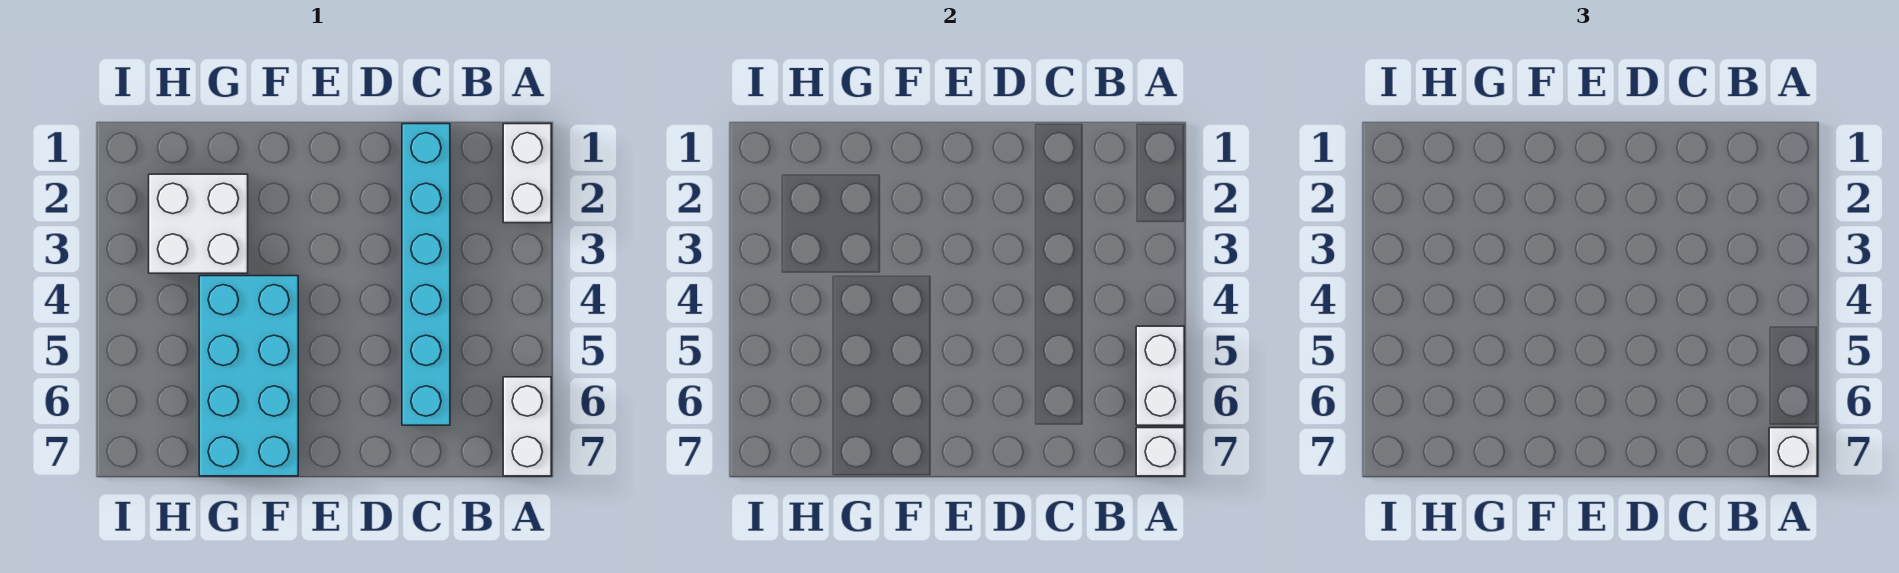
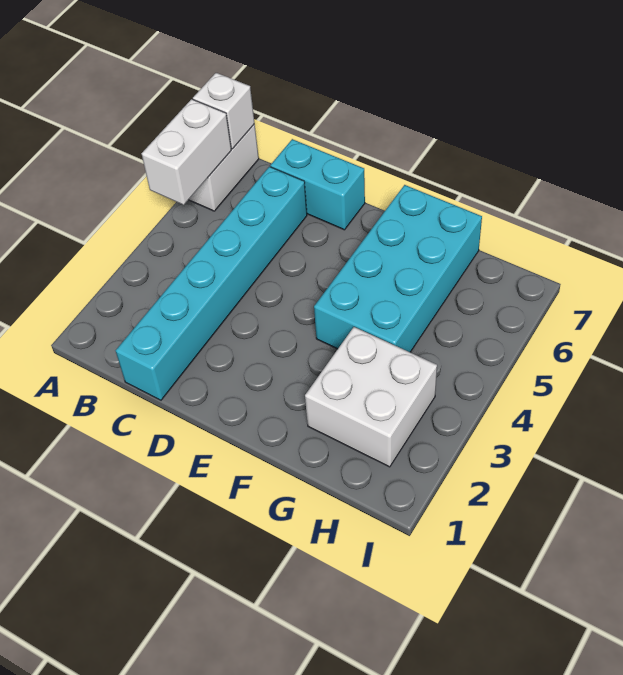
white 1x2 brick [503,124,551,223] -> none
white 1x1 brick [1769,428,1817,476] -> none
none -> cyan 1x2 brick [270,139,365,230]

